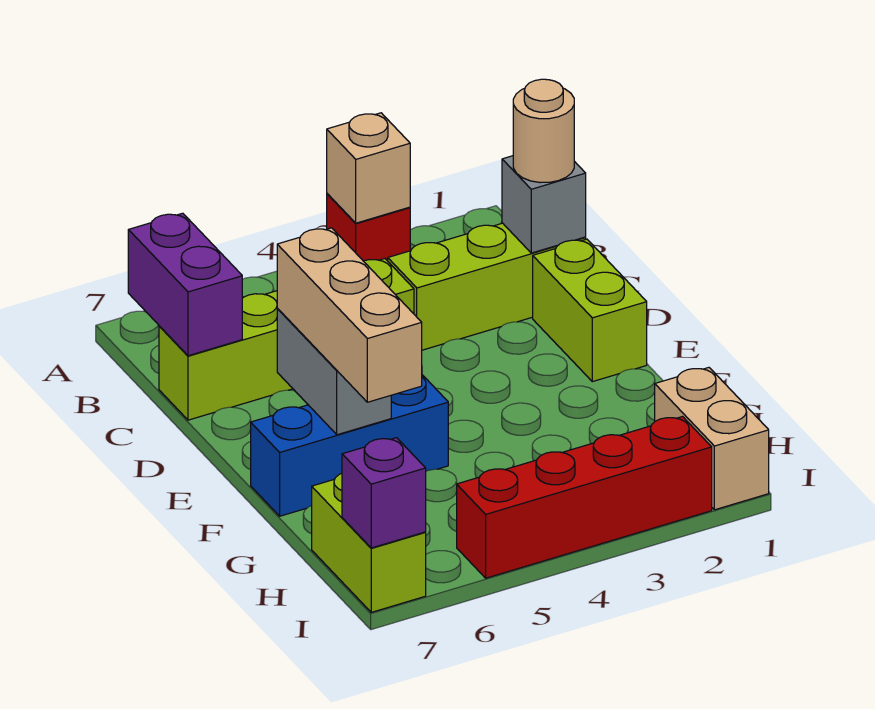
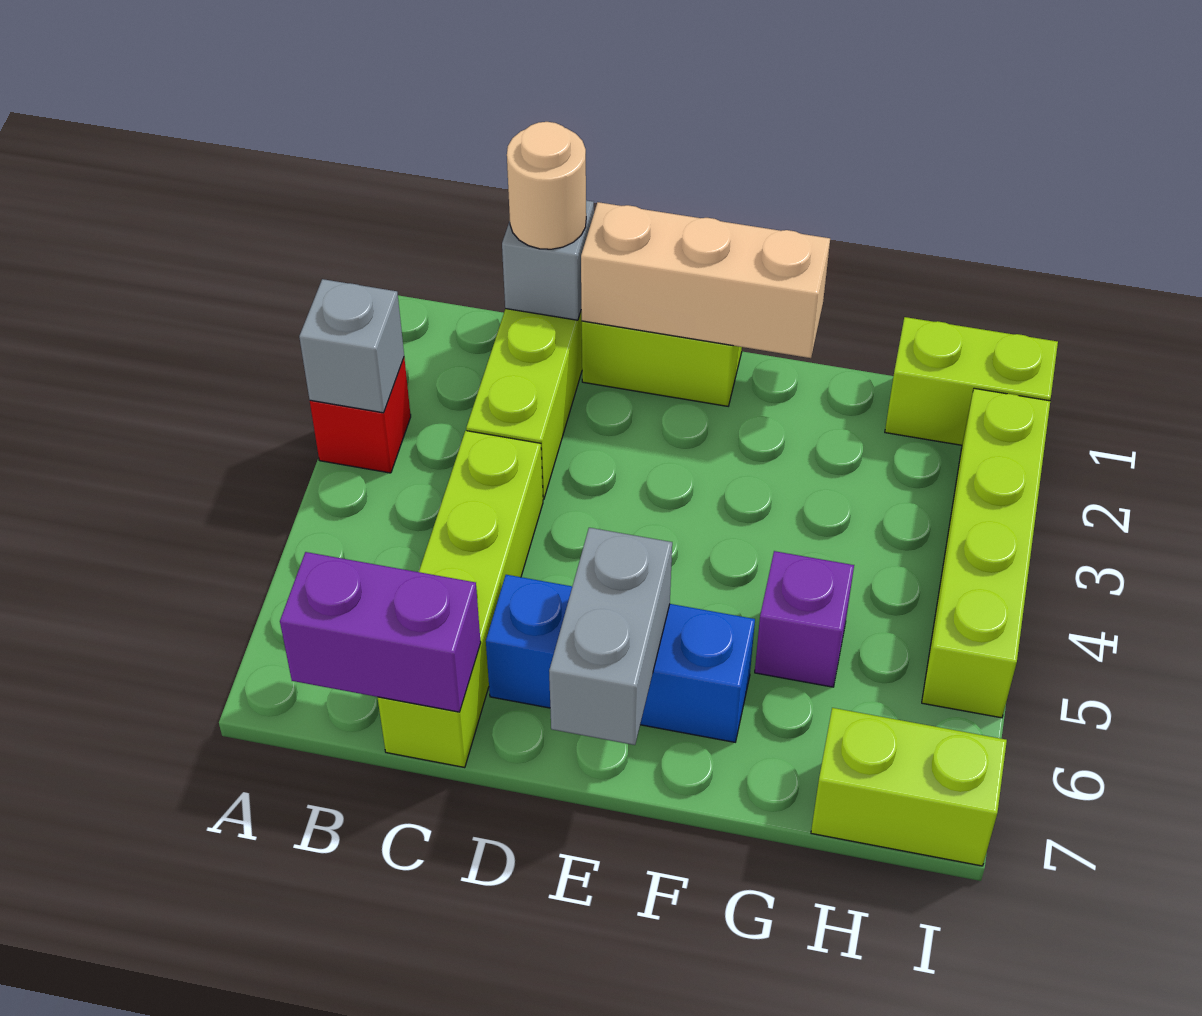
tan 1x1 brick [327,113,410,223] -> grey 1x1 brick [299,279,404,413]
grey 1x2 brick [277,309,391,435] -> grey 1x2 brick turned to [549,528,672,745]
tan 1x3 brick [277,228,422,402] -> tan 1x3 brick moved to [581,202,830,358]
blue 1x3 brick [251,375,448,516] -> blue 1x3 brick turned to [486,575,755,742]
tan 1x2 brick [655,368,769,510] -> lime 1x2 brick [885,317,1058,445]
red 1x4 brick [457,417,712,578] -> lime 1x4 brick [922,388,1050,718]
purple 1x1 brick [342,438,426,548] -> purple 1x1 brick moved to [755,551,854,687]

